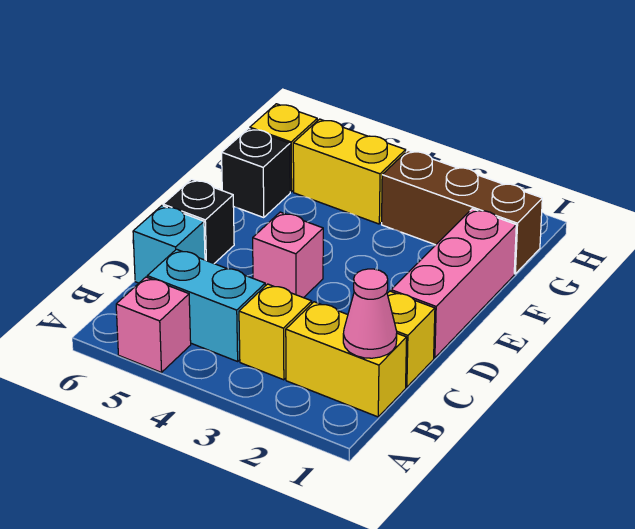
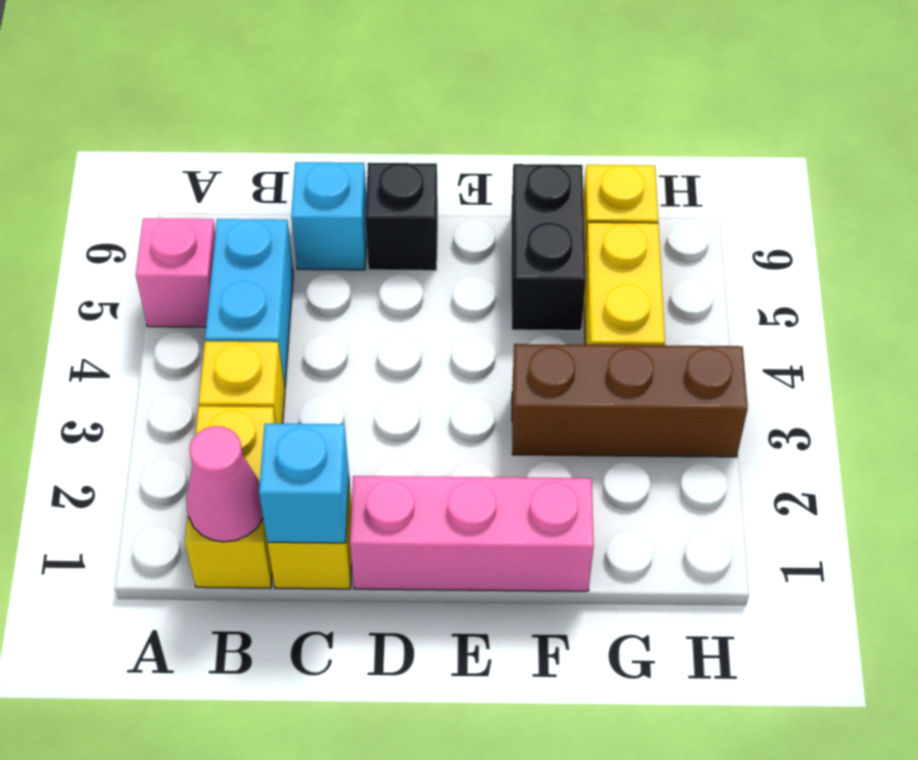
none -> cyan 1x1 brick [259,423,349,543]
pink 1x1 brick [253,212,323,298] -> none
black 1x1 brick [222,128,290,218] -> black 1x2 brick [511,164,586,331]
brown 1x3 brick [382,151,542,274] -> brown 1x3 brick turned to [512,344,748,457]

